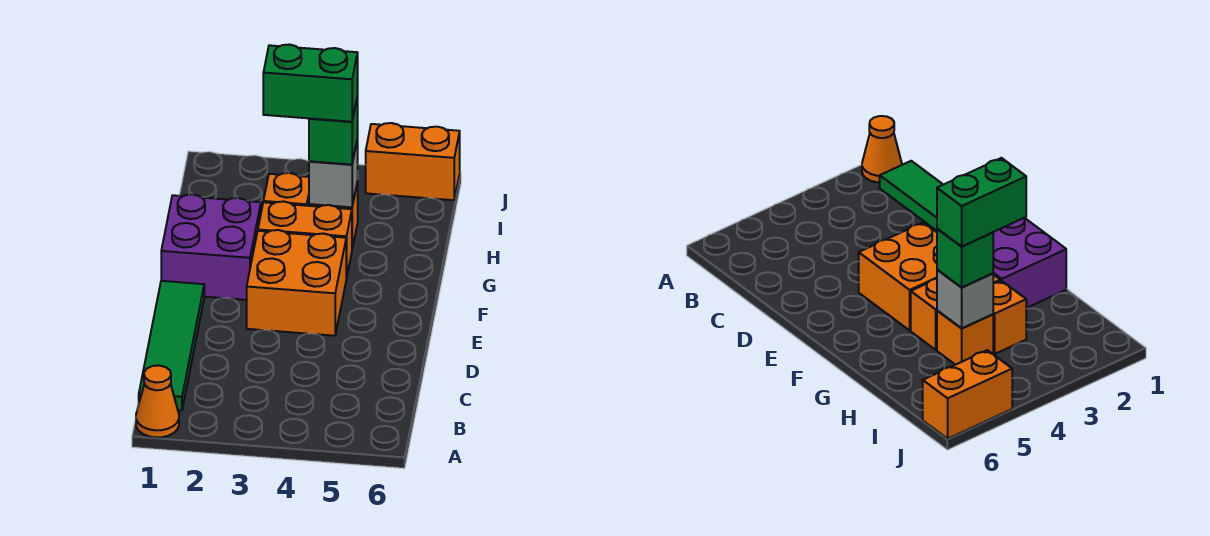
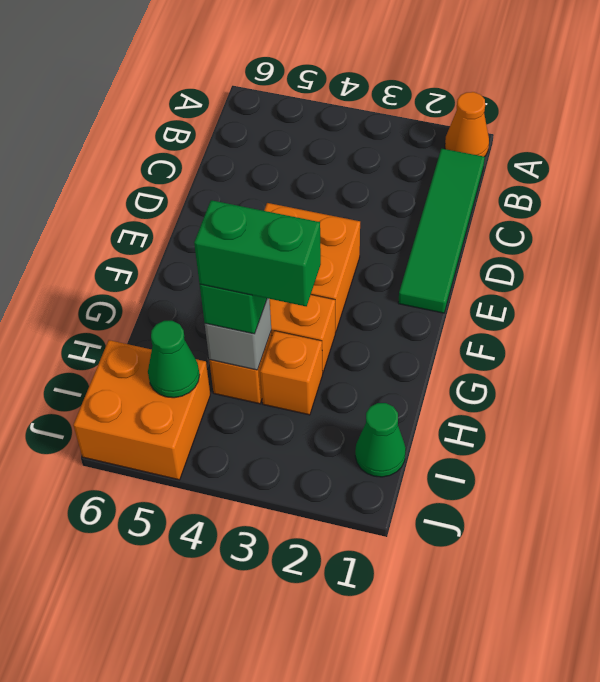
purple 2x2 brick [161,194,261,300] -> none
none -> green 1x1 cone [355,403,406,477]
none -> green 1x1 cone [148,321,200,398]
orange 1x2 brick [366,123,460,200] -> orange 2x2 brick [73,340,210,480]

